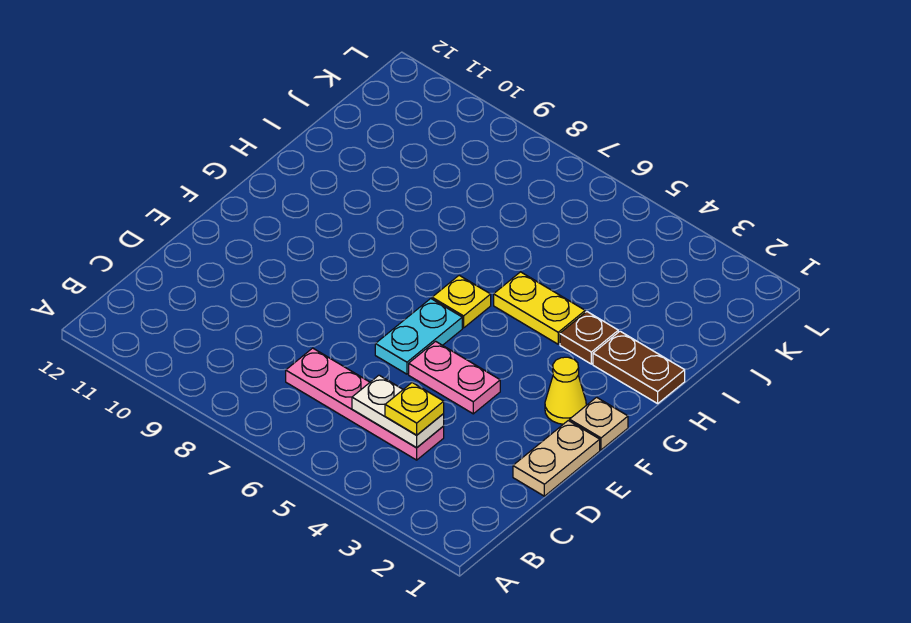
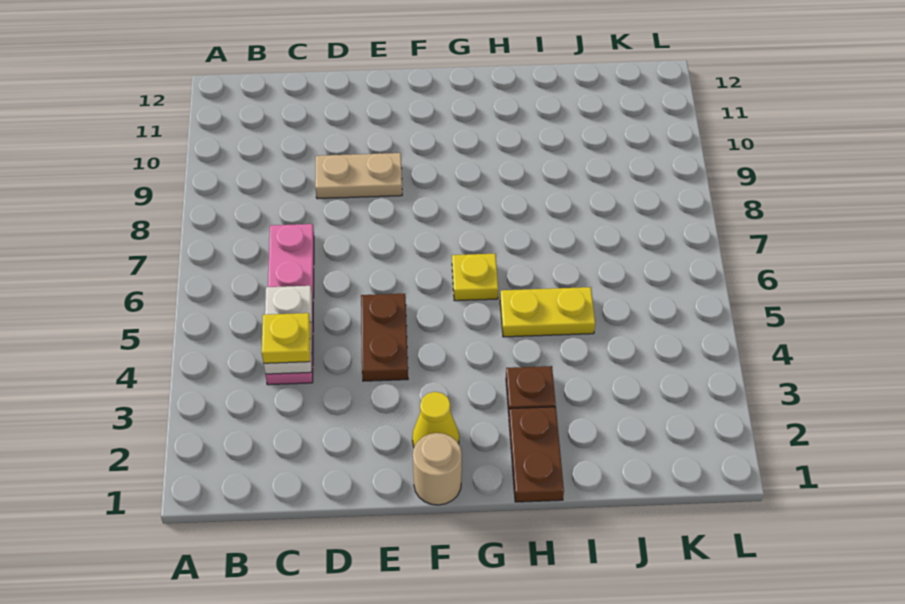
tan 1x2 plate [513,421,600,496] -> tan 1x2 plate moved to [315,153,402,199]
pink 1x2 plate [409,341,500,414] -> brown 1x2 plate [361,294,408,381]
cyan 1x2 plate [375,299,462,374] -> none
tan 1x1 plate [570,397,628,450] -> tan 1x1 round brick [413,433,462,505]
yellow 1x2 plate [494,272,585,344] -> yellow 1x2 plate turned to [500,287,595,337]

